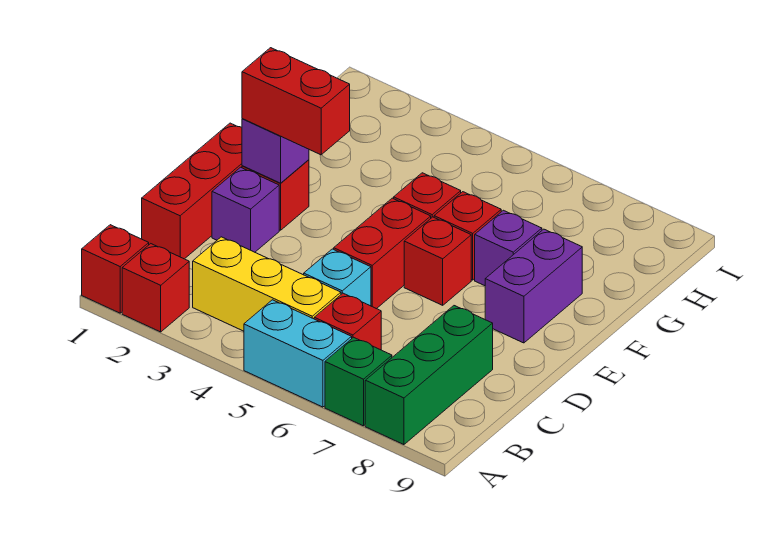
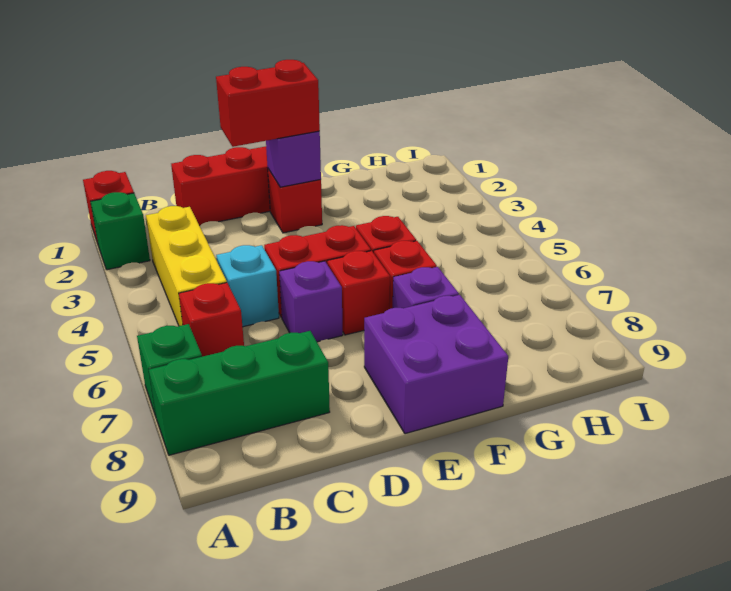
red 1x1 brick [122,244,189,332] -> green 1x1 brick [90,192,150,270]
cyan 1x2 brick [244,300,352,407] -> none
purple 1x1 brick [212,167,279,252] -> purple 1x1 brick moved to [279,261,343,342]
red 1x2 brick [242,48,350,155] -> red 1x2 brick turned to [216,60,320,147]
purple 1x2 brick [485,229,582,343] -> purple 2x2 brick [364,295,508,434]

